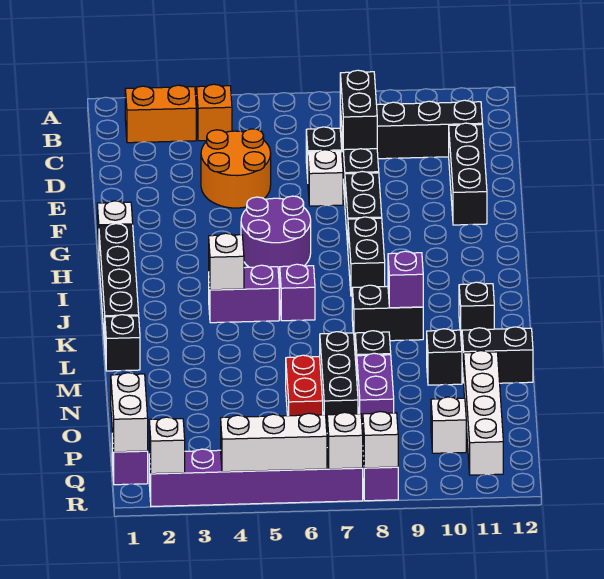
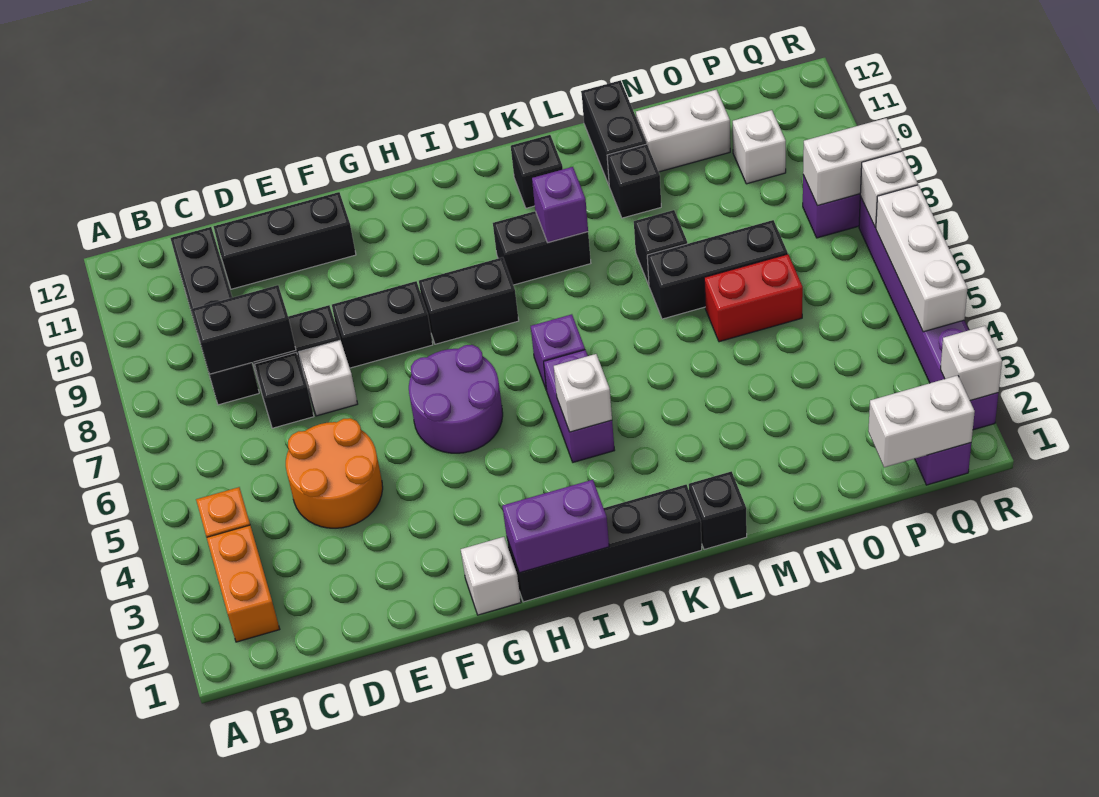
black 1x2 brick [352,285,423,342] -> black 1x2 brick turned to [493,211,591,285]
purple 1x2 brick [357,353,394,424] -> purple 1x2 brick moved to [502,480,609,573]
white 1x4 brick [464,351,503,475] -> white 1x2 brick [636,90,730,172]
white 1x1 brick [363,412,398,468] -> white 1x2 brick [803,118,902,206]

